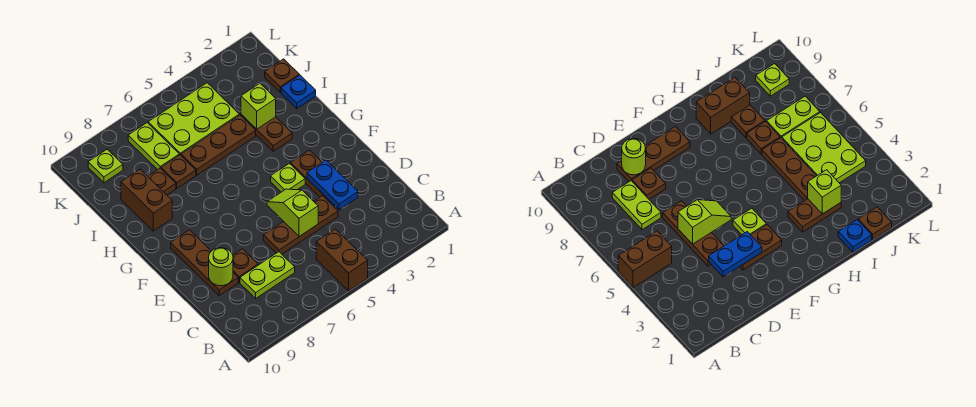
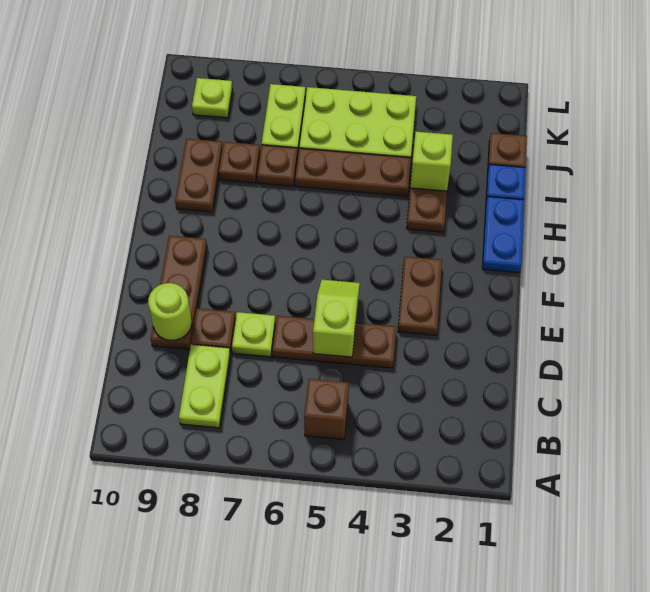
brown 1x2 brick [316,229,368,291] -> brown 1x1 brick [304,379,349,440]
lime 1x2 plate [240,252,295,298] -> lime 1x2 plate turned to [179,345,230,428]
blue 1x2 plate [307,160,358,210] -> blue 1x2 plate moved to [482,197,524,273]
lime 1x1 plate [271,163,305,192] -> lime 1x1 plate moved to [232,312,275,357]
brown 1x2 brick [121,169,172,231] -> brown 1x2 plate [175,139,223,212]

